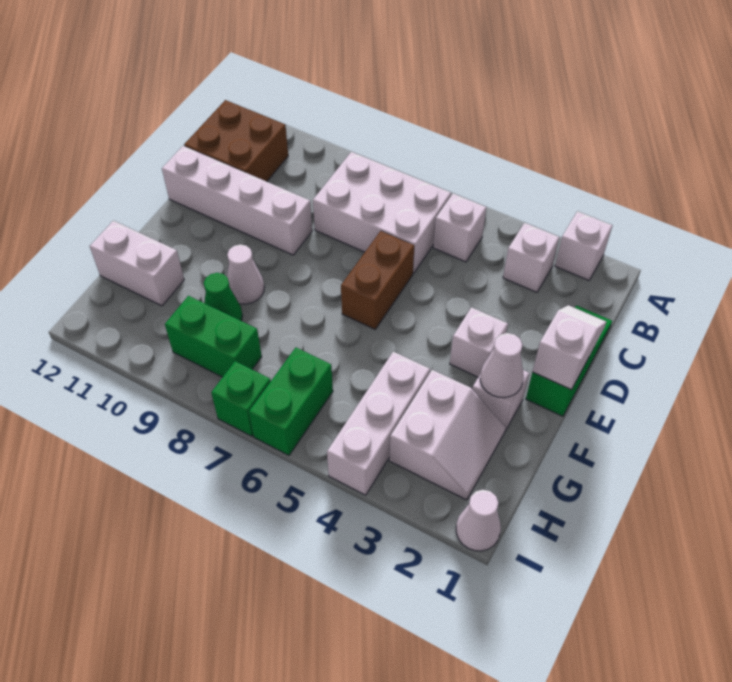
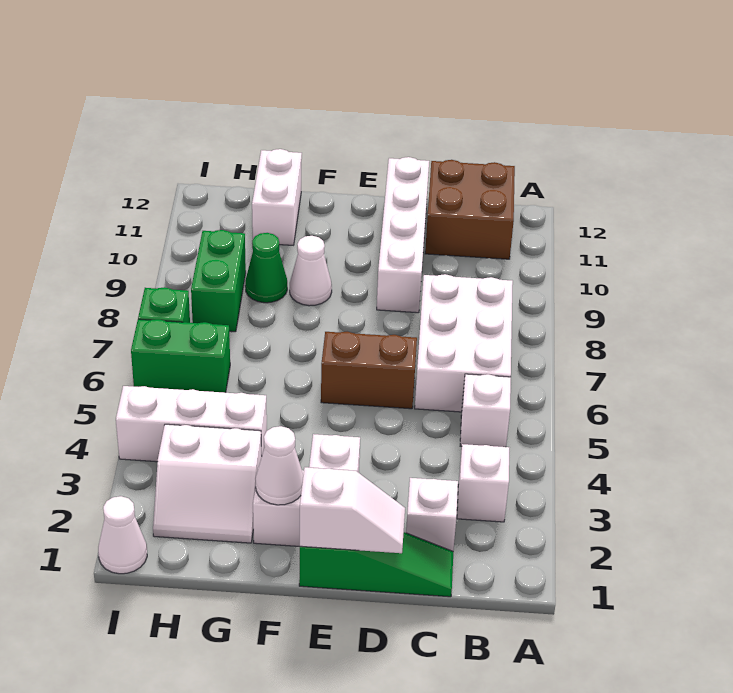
white 1x1 brick [555,211,612,280] -> white 1x1 brick moved to [406,478,458,551]

